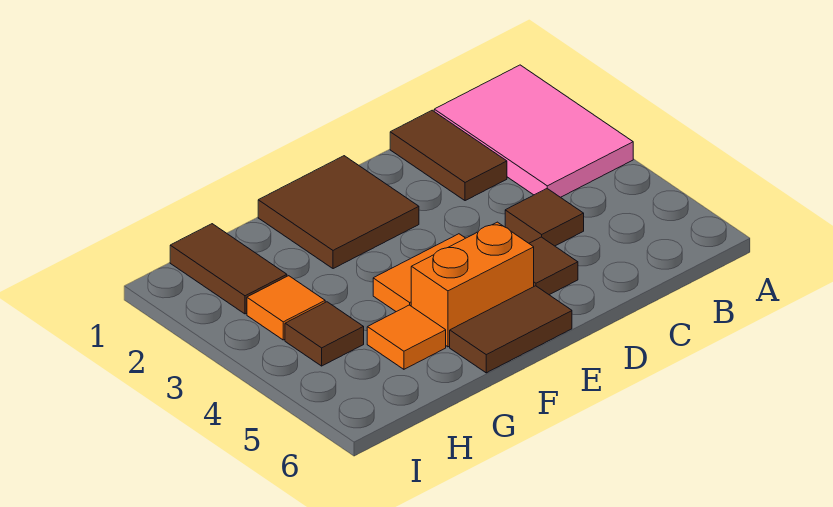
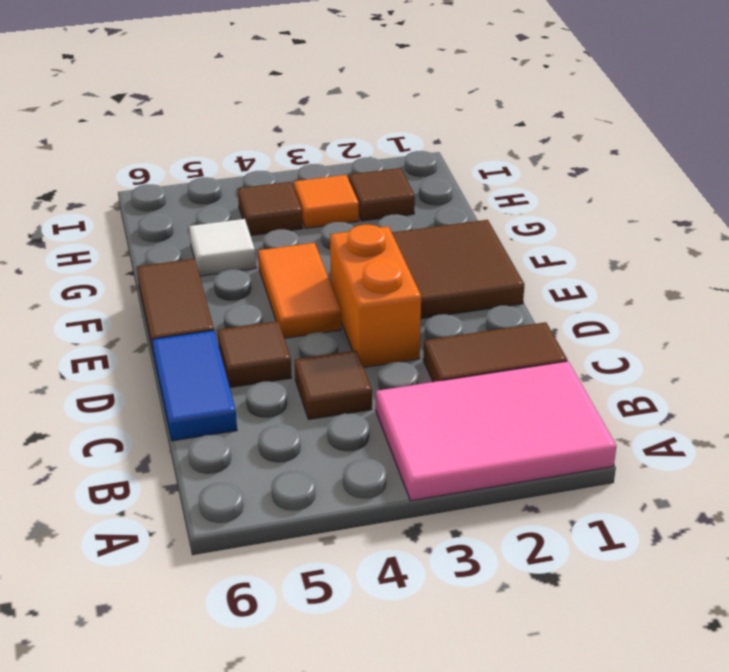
none -> blue 1x2 tile [152,330,237,441]
orange 1x2 brick [411,222,534,347] -> orange 1x2 brick moved to [330,225,421,367]
orange 1x1 tile [367,305,446,369] -> white 1x1 tile [189,219,256,276]
brown 1x2 tile [170,224,287,314] -> brown 1x1 tile [349,168,415,221]

